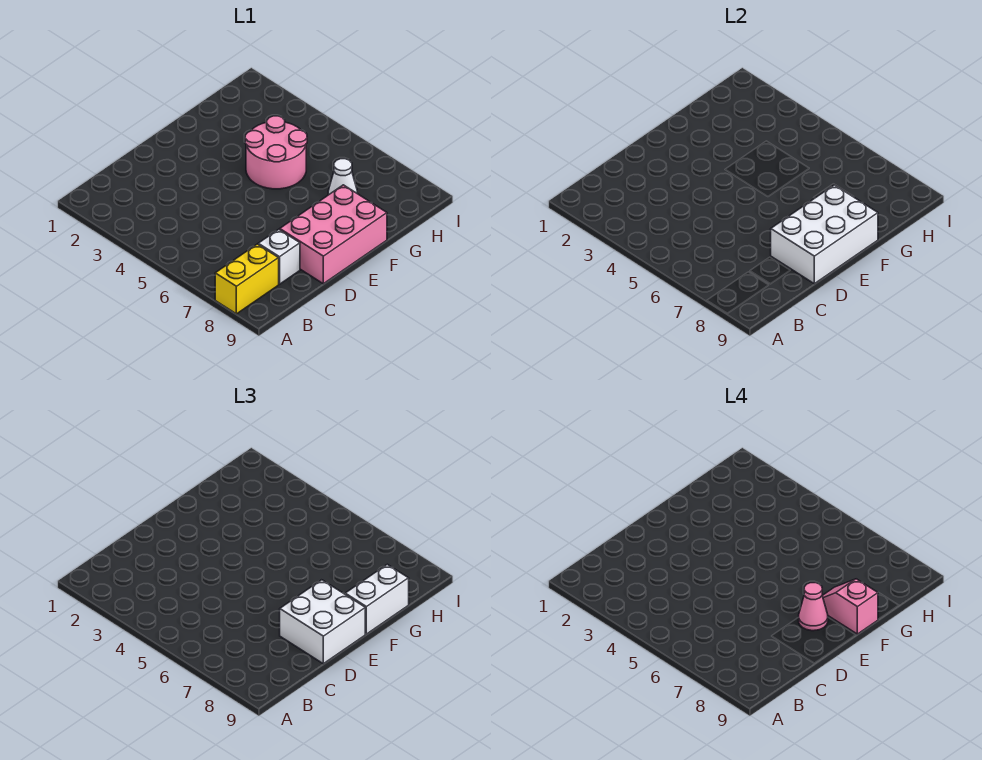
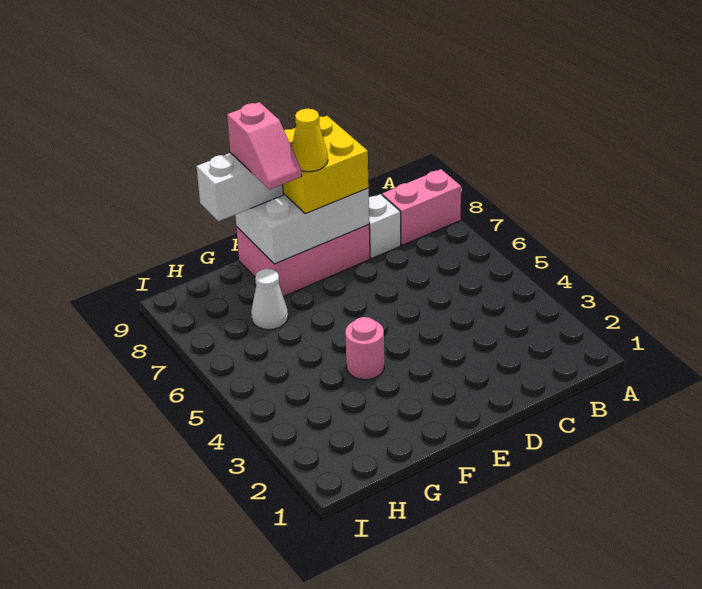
yellow 1x2 brick [215,244,279,314] -> pink 1x2 brick [382,169,461,245]
white 2x2 brick [280,580,365,664] -> yellow 2x2 brick [283,116,369,214]
pink 1x1 cone [799,583,828,631] -> yellow 1x1 cone [292,109,328,172]
pink 2x2 round brick [245,116,307,189] -> pink 1x1 round brick [345,317,384,380]

